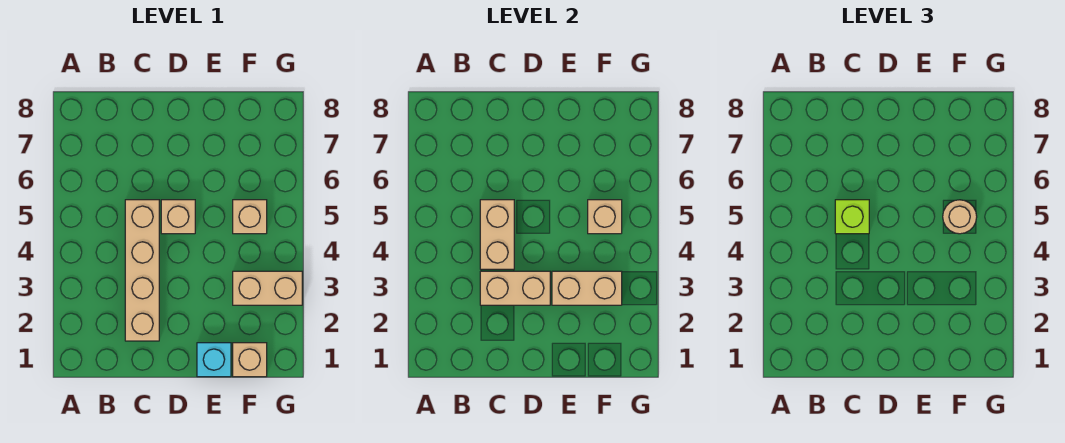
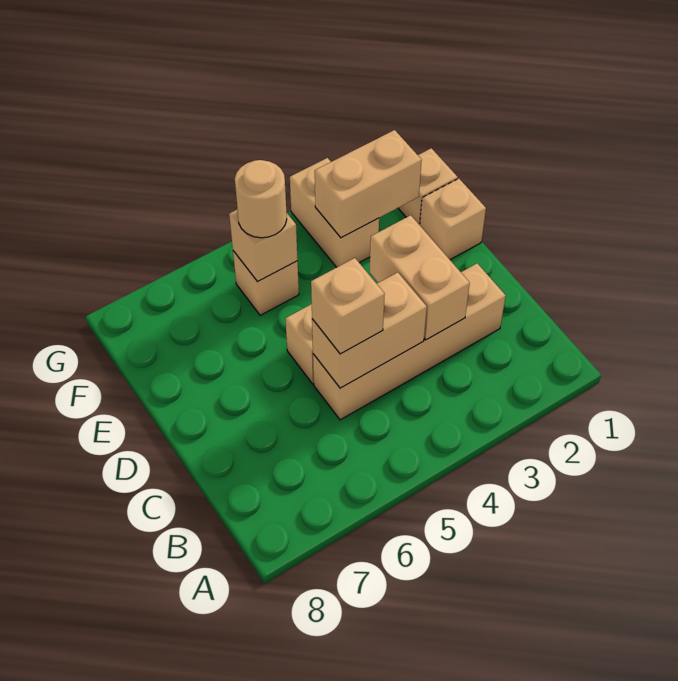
lime 1x1 brick [835,200,869,234] -> tan 1x1 brick [311,258,385,354]
cyan 1x1 brick [197,343,231,377] -> tan 1x1 brick [420,179,486,260]
tan 1x2 brick [552,271,622,305] -> tan 1x2 brick turned to [315,130,422,238]

